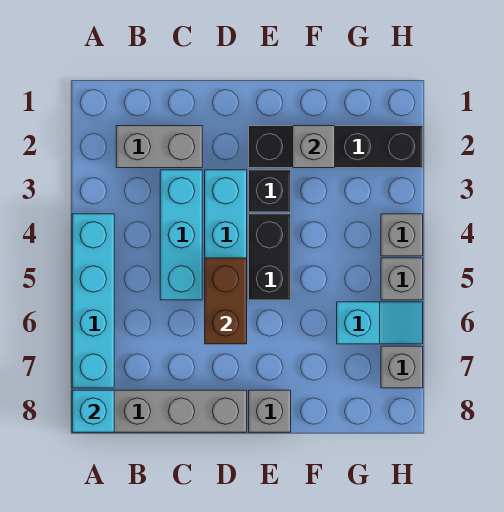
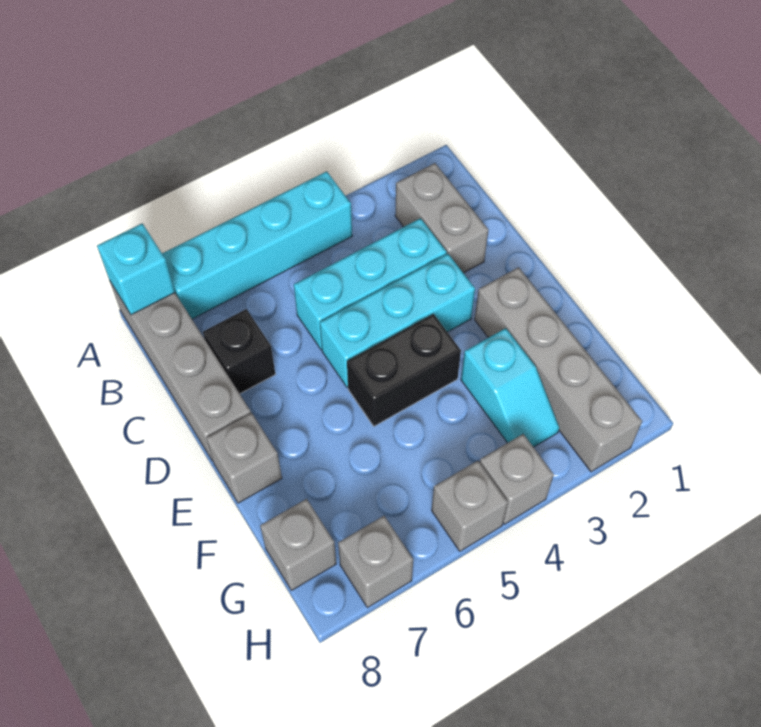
brown 1x2 brick [205,258,247,344] -> none
black 1x4 brick [249,126,423,168] -> grey 1x4 brick [475,267,642,472]
black 1x1 brick [249,170,291,212] -> black 1x1 brick moved to [203,309,275,394]
grey 1x1 brick [293,126,335,168] -> grey 1x1 brick moved to [260,499,336,591]
cyan 1x2 slope [337,302,423,344] -> cyan 1x2 slope moved to [461,328,559,447]

